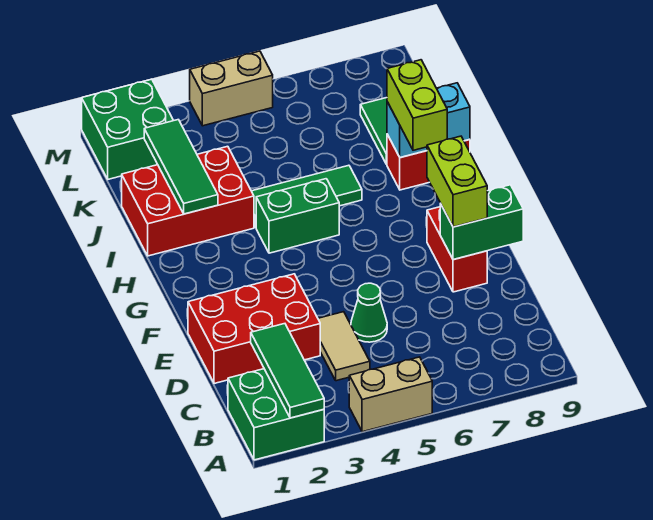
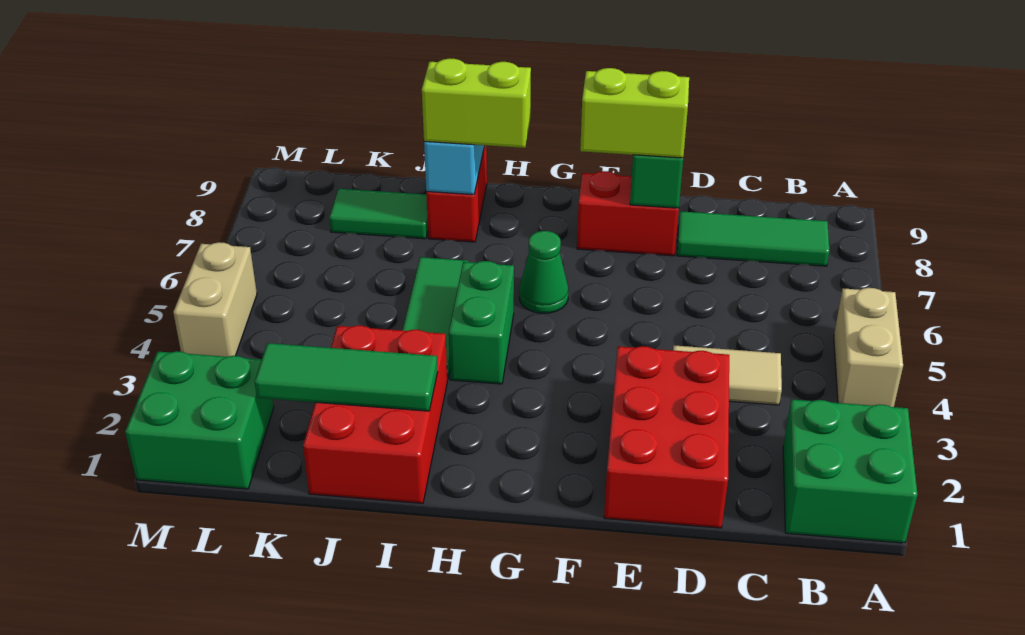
green 1x3 tile [251,324,324,418] -> green 1x3 tile moved to [677,211,829,266]
green 1x1 cone [351,283,387,342] -> green 1x1 cone moved to [519,231,568,313]

